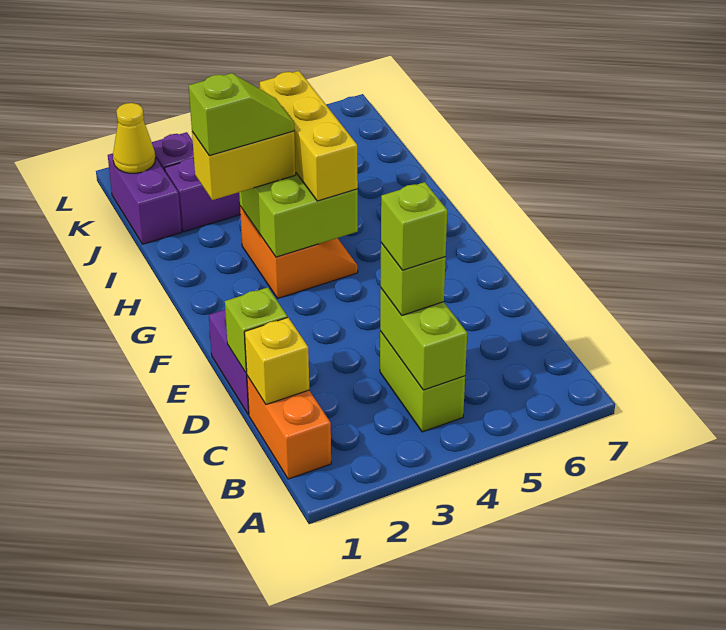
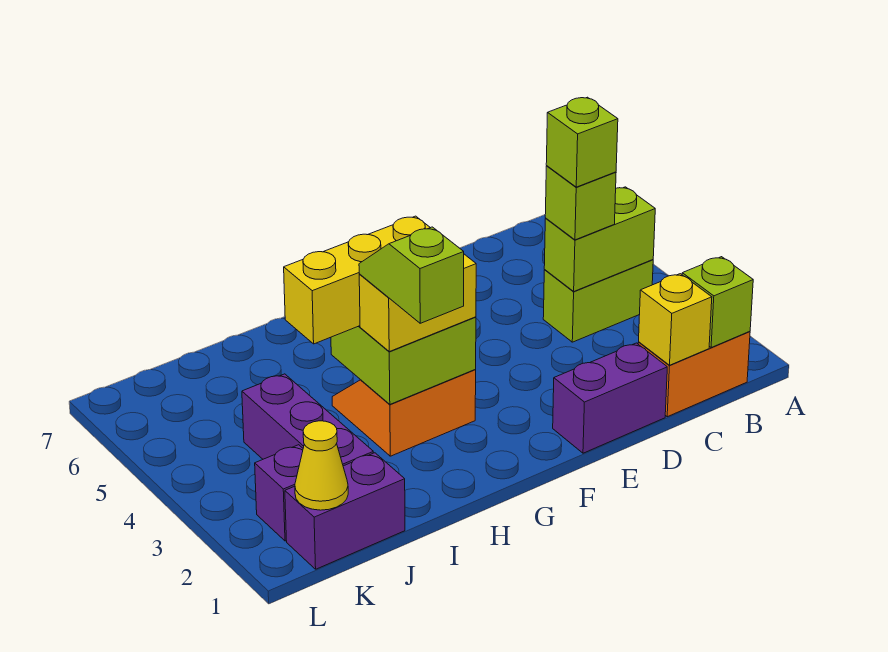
lime 1x1 brick [225,287,287,373] -> lime 1x1 brick moved to [682,257,753,347]
yellow 1x2 brick [192,131,296,200] -> yellow 1x2 brick turned to [359,254,476,352]

